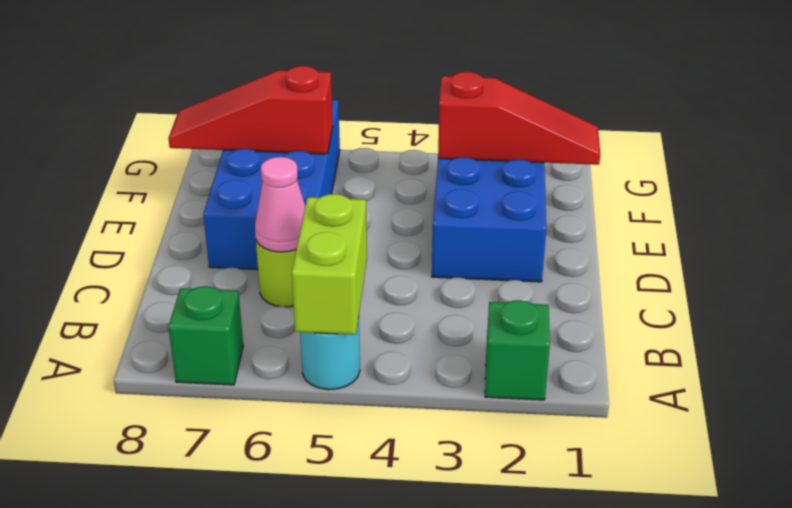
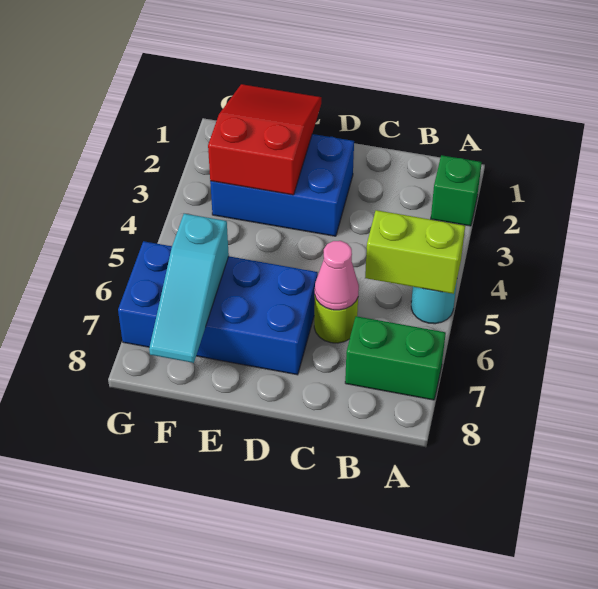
green 1x1 brick [168,286,243,385] -> green 1x2 brick [345,316,446,400]
red 1x3 slope [438,72,600,165] -> red 2x3 slope [208,84,321,195]
red 1x3 slope [168,66,333,154] -> cyan 1x3 slope [149,214,229,363]

